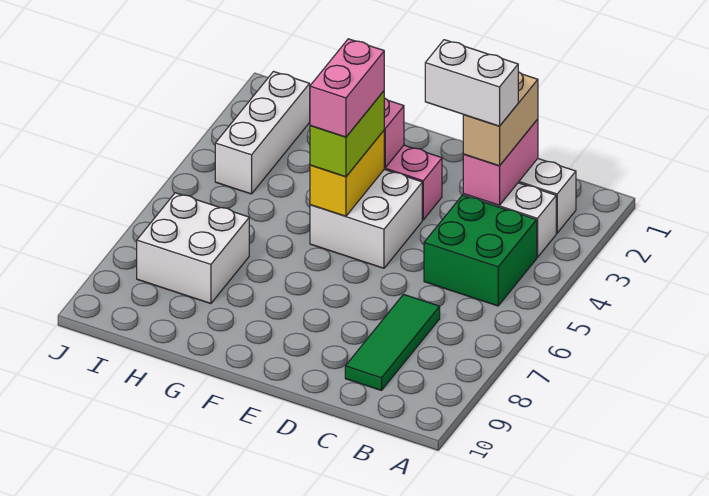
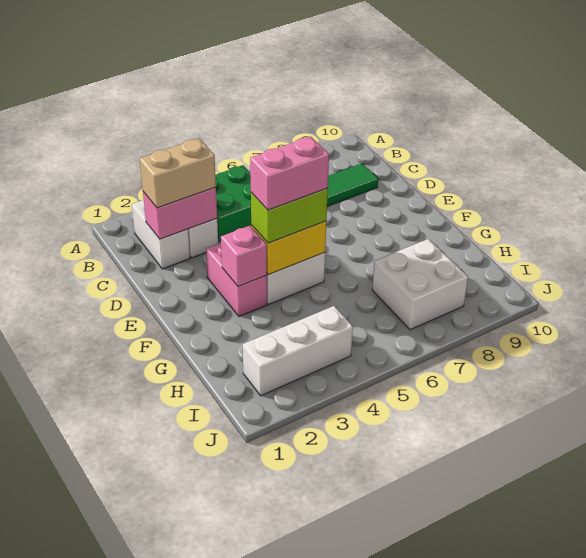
white 1x2 brick [425,40,518,126] -> none

